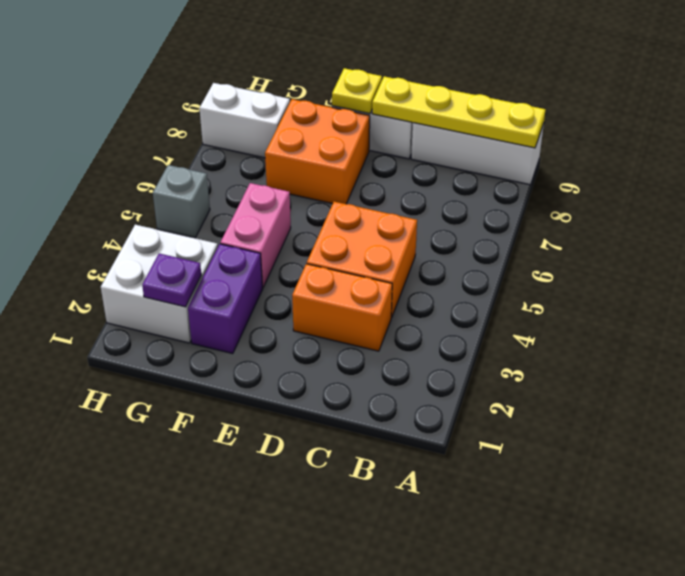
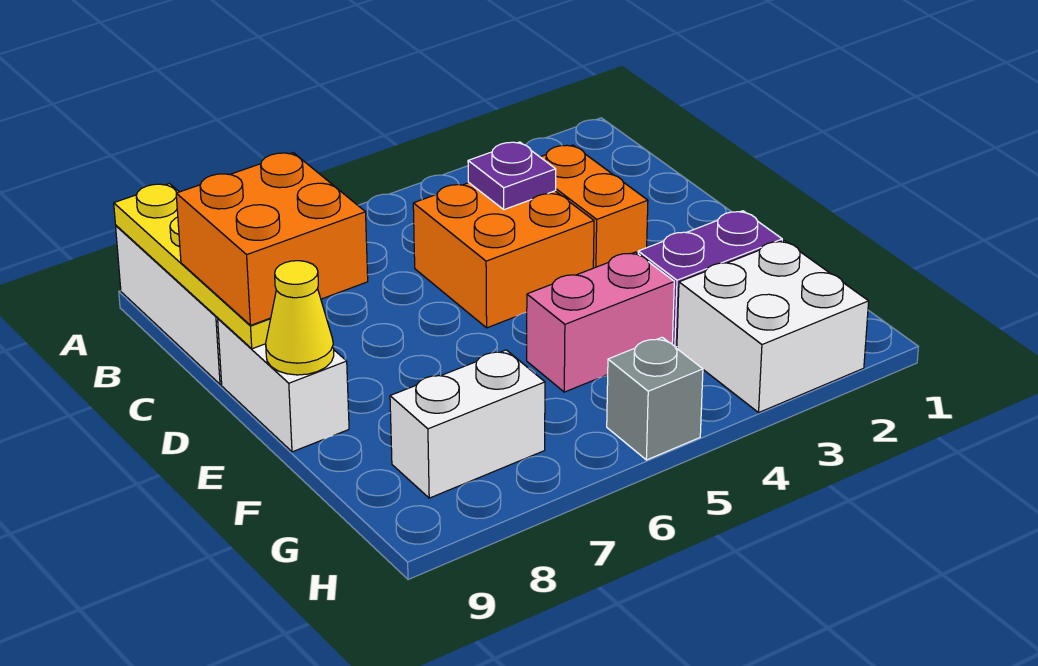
orange 2x2 brick [265,99,370,204] -> orange 2x2 brick moved to [176,153,368,325]
yellow 1x1 plate [332,68,382,114] -> yellow 1x1 cone [266,261,334,375]
purple 1x1 plate [142,253,201,307] -> purple 1x1 plate moved to [468,142,556,210]
white 1x2 brick [199,83,290,158] -> white 1x2 brick turned to [390,350,545,498]

